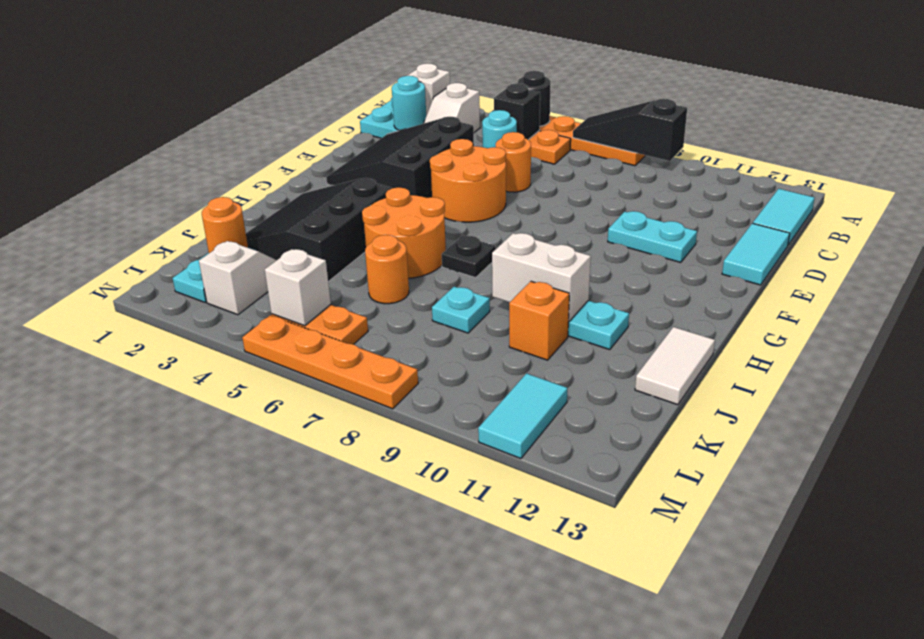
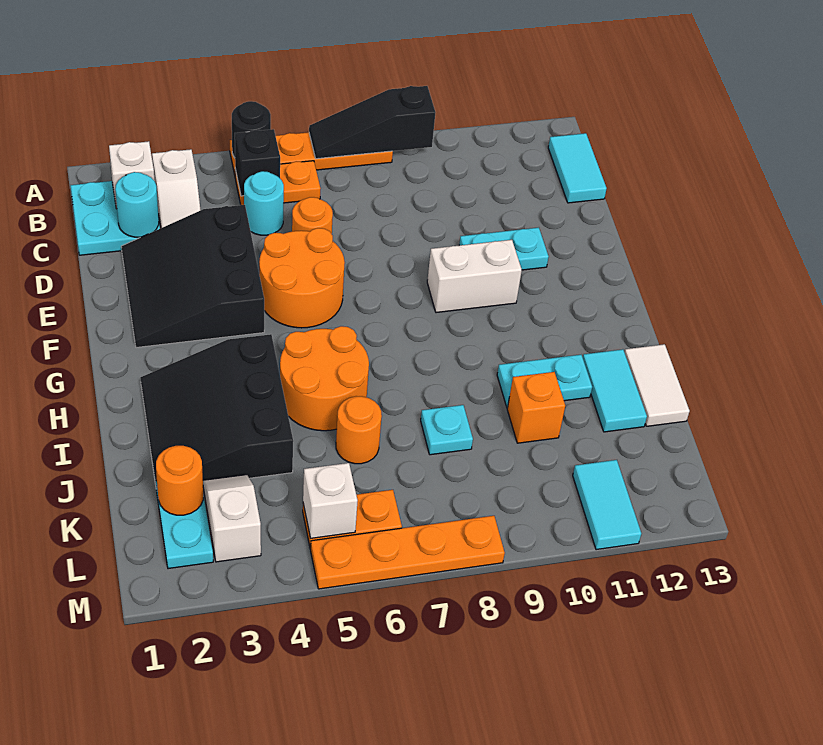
cyan 1x2 tile [722,223,790,285] -> cyan 1x2 tile moved to [583,349,647,432]
black 1x1 plate [442,236,496,278] -> none
white 1x2 brick [492,233,591,321] -> white 1x2 brick moved to [427,240,522,313]

